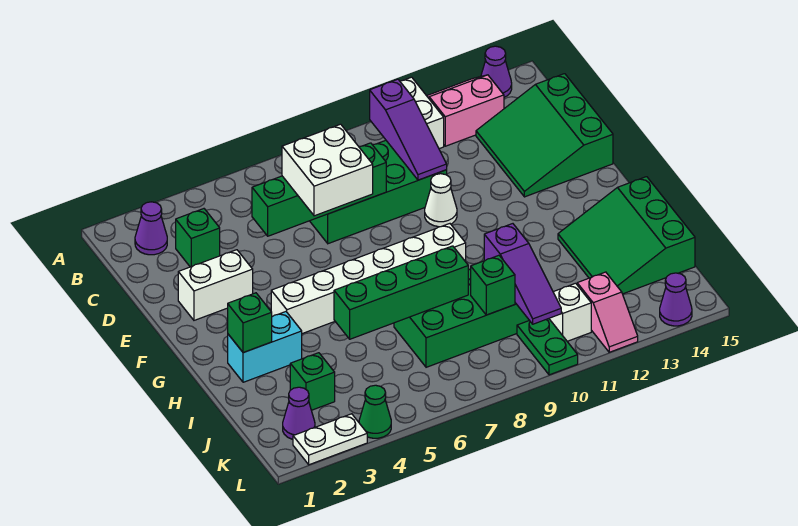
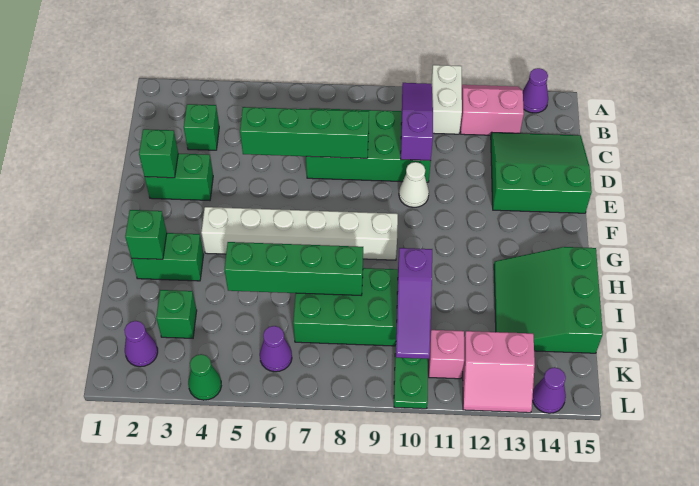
purple 1x1 cone [135,202,167,255] -> purple 1x1 cone moved to [260,326,292,372]
purple 1x3 slope [370,79,447,180] -> purple 1x3 slope turned to [401,83,433,161]
green 3x3 slope [476,74,613,197] -> green 3x3 slope turned to [491,133,592,213]
white 2x2 brick [282,124,373,216] -> none
white 1x2 brick [178,250,253,320] -> green 1x2 brick [145,154,213,200]
cyan 1x2 brick [228,312,302,382] -> green 1x2 brick [131,233,204,281]
green 1x1 brick [471,255,515,315] -> green 1x1 brick moved to [139,129,178,178]
white 1x1 brick [549,283,591,341] -> pink 1x1 brick [429,330,464,379]
pink 1x2 slope [577,272,638,352] -> pink 2x2 slope [463,331,535,413]
white 1x2 plate [293,414,367,465] -> none

